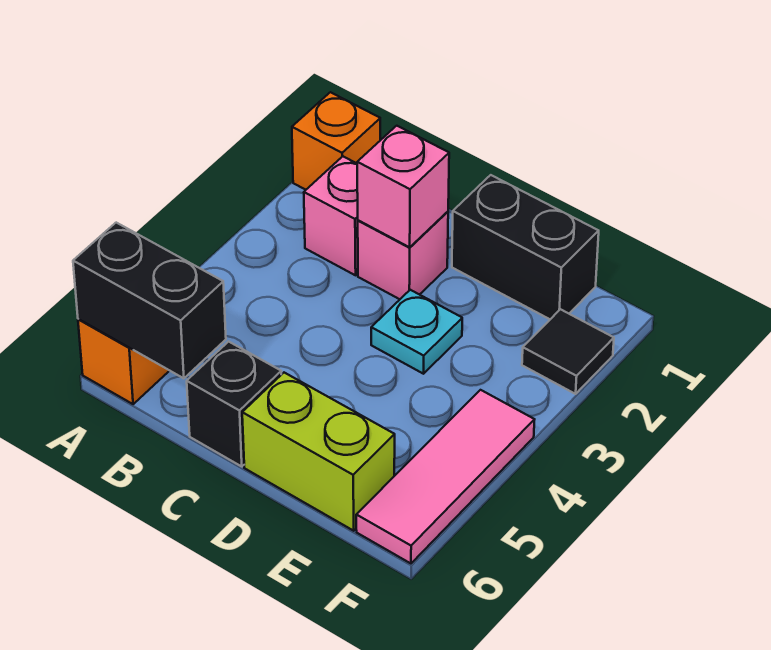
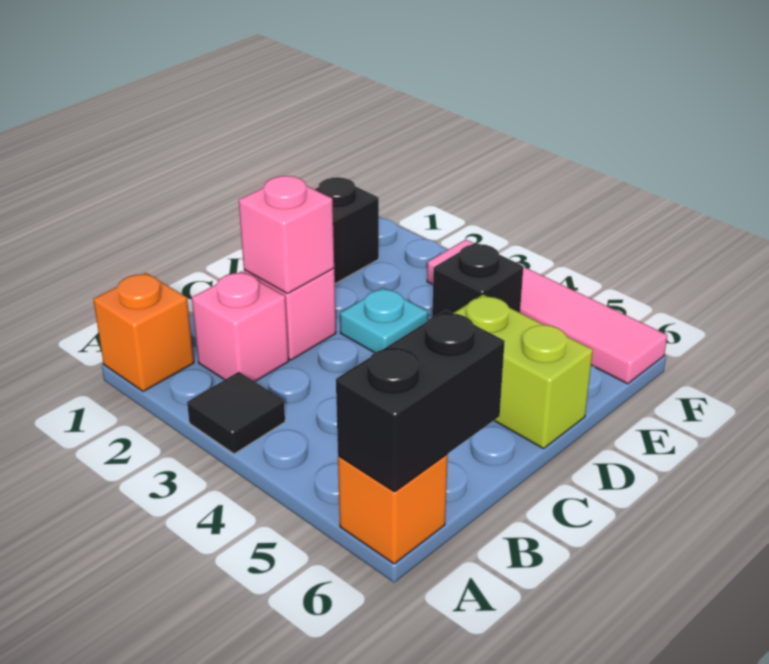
black 1x1 brick [187,342,281,466] -> black 1x1 brick moved to [432,243,524,317]
lime 1x2 brick [242,373,395,531] -> lime 1x2 brick turned to [453,295,593,449]
black 1x1 tile [522,309,614,394] -> black 1x1 tile moved to [187,372,285,454]
pink 1x3 tile [356,390,535,563] -> pink 1x4 tile [427,240,667,384]

